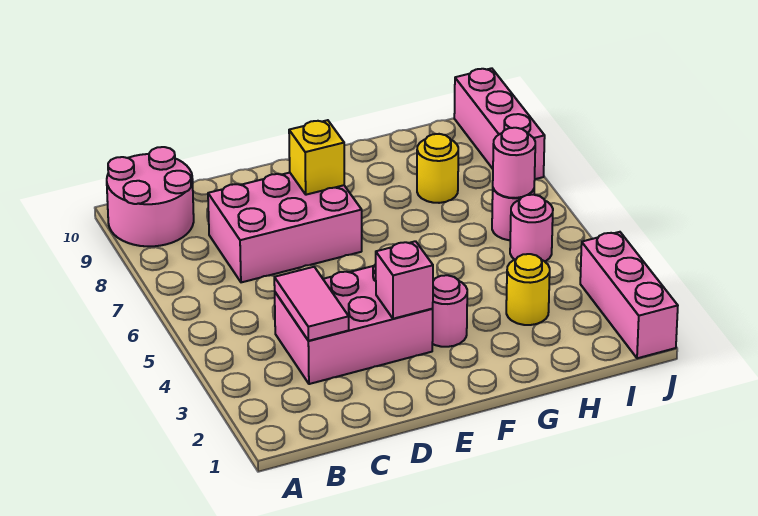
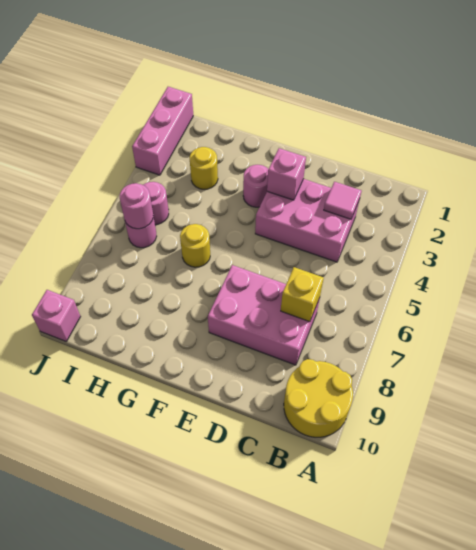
pink 2x2 round brick [107,147,194,246] -> yellow 2x2 round brick [284,359,353,437]
pink 1x2 tile [274,267,349,341] -> pink 1x1 tile [324,182,361,219]
yellow 1x1 brick [289,120,344,195] -> yellow 1x1 brick moved to [281,267,324,322]
yellow 1x1 round brick [417,134,458,203] -> yellow 1x1 round brick moved to [180,224,210,267]
pink 1x3 brick [454,68,545,179] -> pink 1x1 brick [32,290,81,341]

